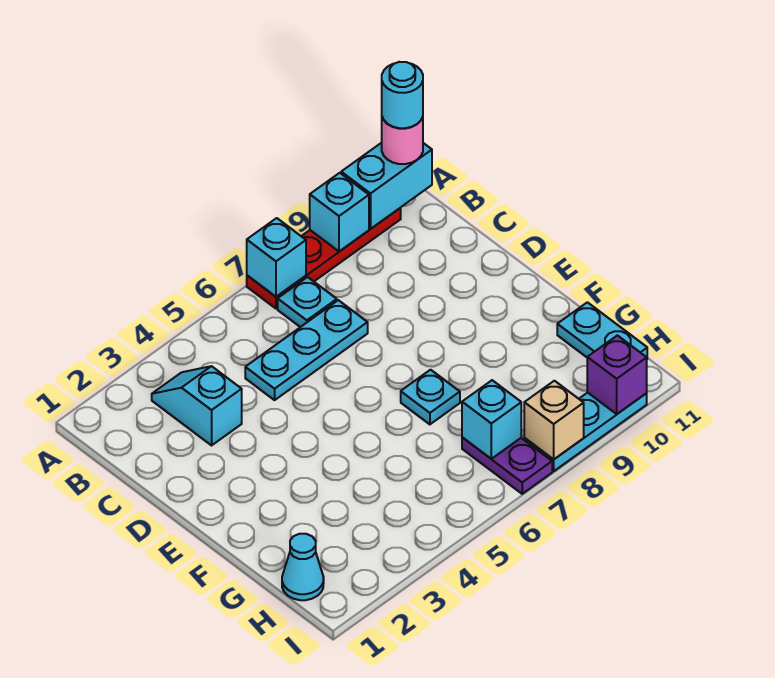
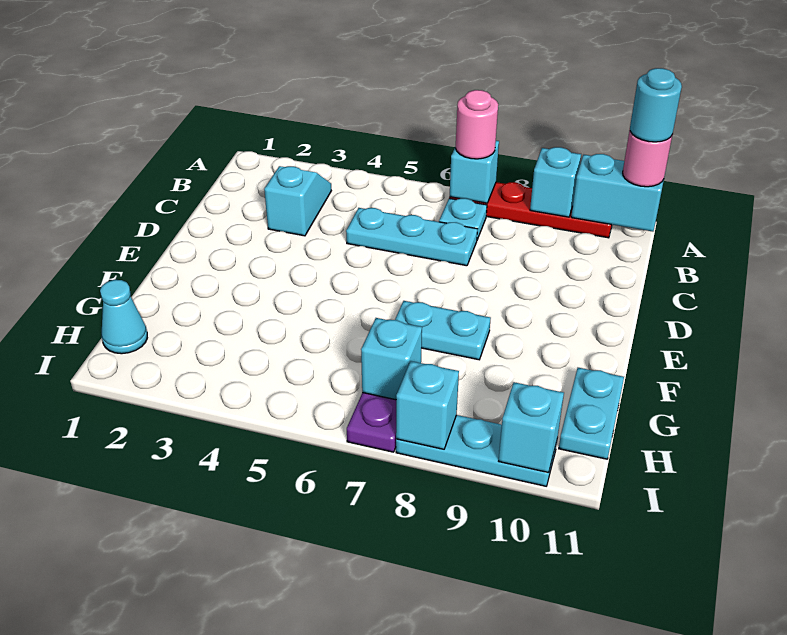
none -> pink 1x1 round brick [456,90,498,159]
cyan 1x1 plate [401,370,460,424] -> cyan 1x2 plate [395,301,491,360]
tan 1x1 brick [524,381,584,459] -> cyan 1x1 brick [396,361,459,449]
purple 1x1 brick [587,335,647,414] -> cyan 1x1 brick [499,382,564,473]

